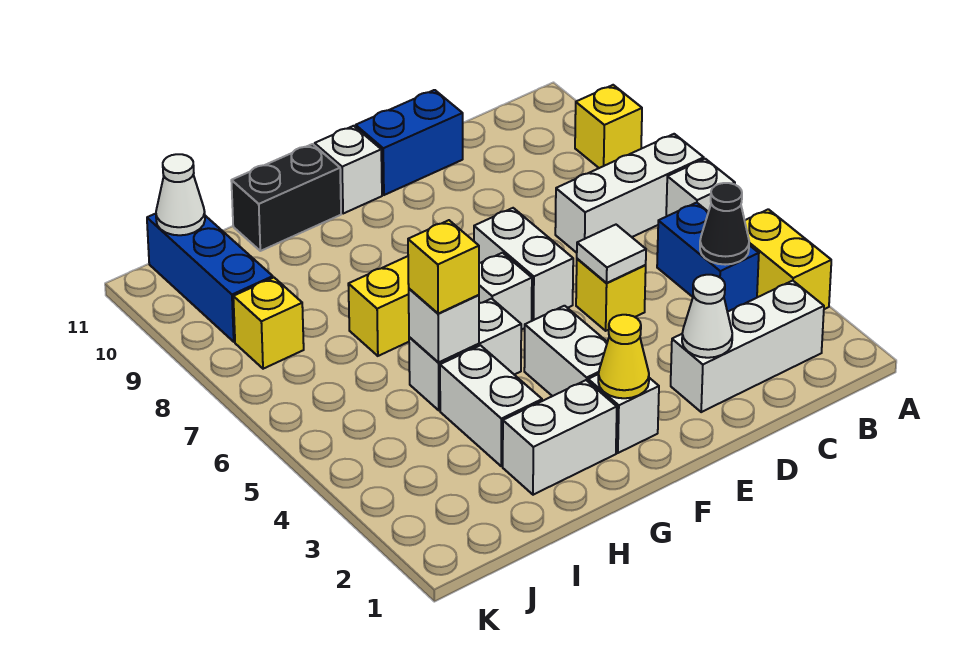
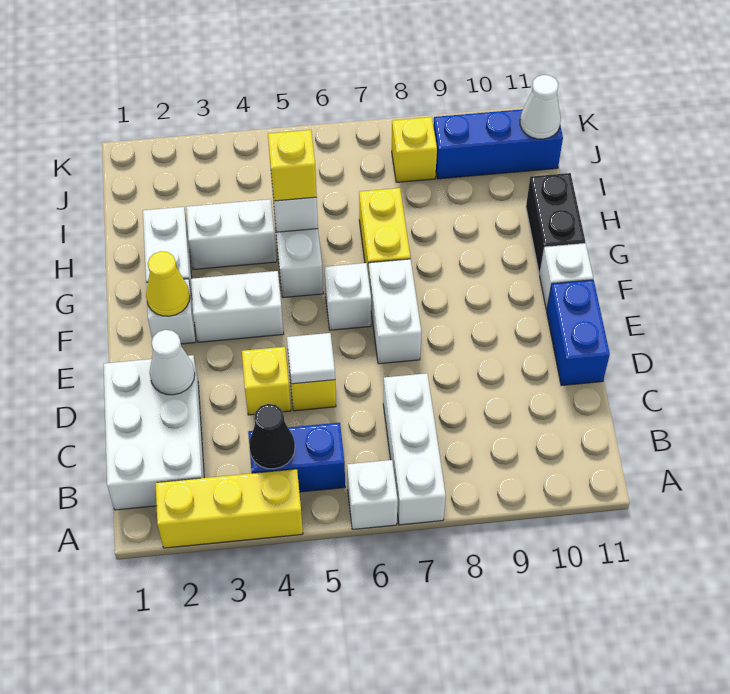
yellow 1x2 brick [745,209,831,309] -> yellow 1x3 brick [155,469,303,548]
yellow 1x1 brick [575,85,642,168] -> yellow 1x1 brick moved to [242,347,291,415]
white 1x3 brick [671,281,824,412] -> white 2x3 brick [104,355,204,510]
white 1x2 brick [474,208,573,321] -> white 1x2 brick turned to [369,259,422,364]

